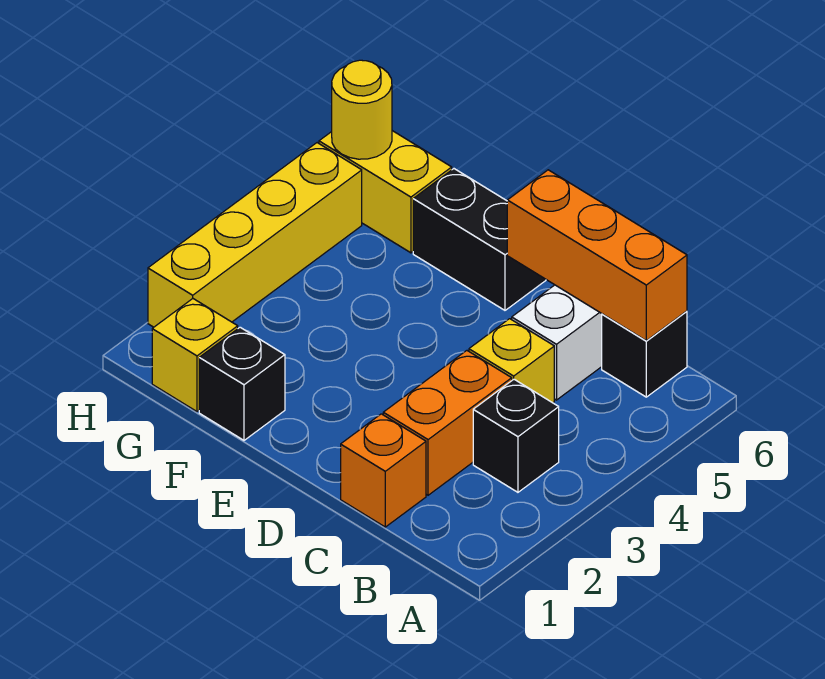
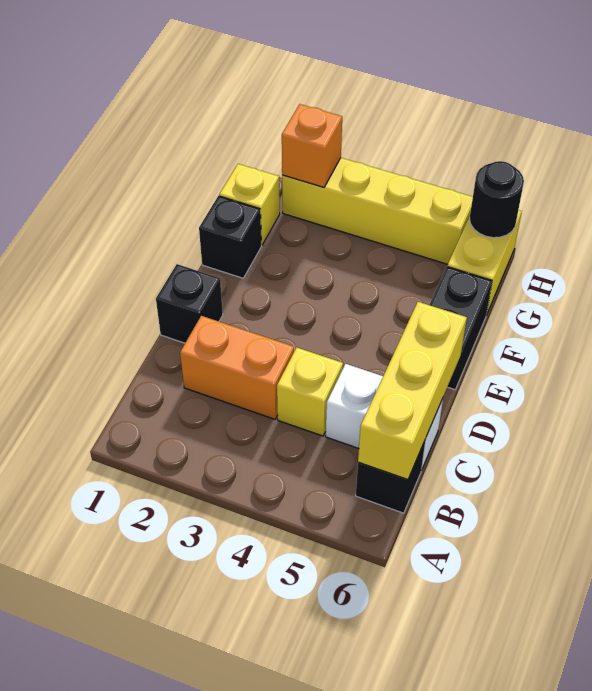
black 1x1 brick [473,379,559,492] -> black 1x1 brick moved to [156,264,223,343]
orange 1x3 brick [507,170,687,341] -> yellow 1x3 brick [358,302,467,480]
orange 1x1 brick [341,414,426,527] -> orange 1x1 brick moved to [282,104,342,187]
yellow 1x1 round brick [332,60,392,159] -> black 1x1 round brick [470,161,524,238]

